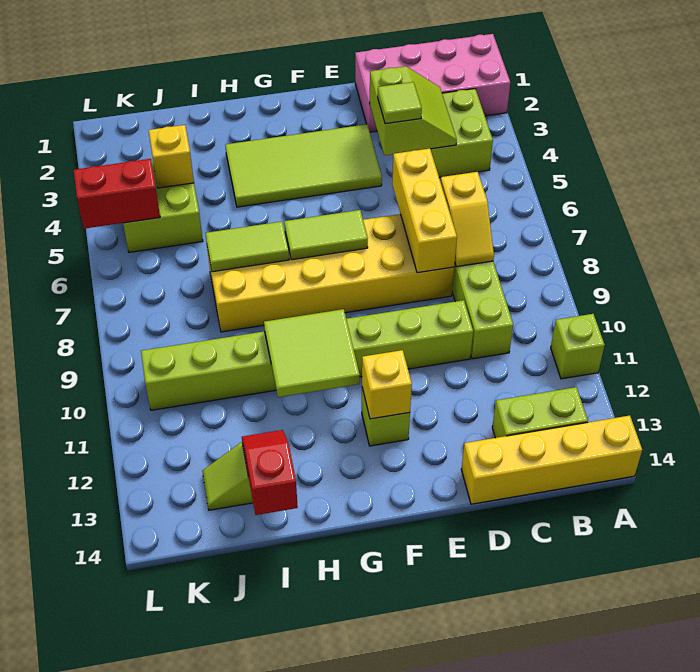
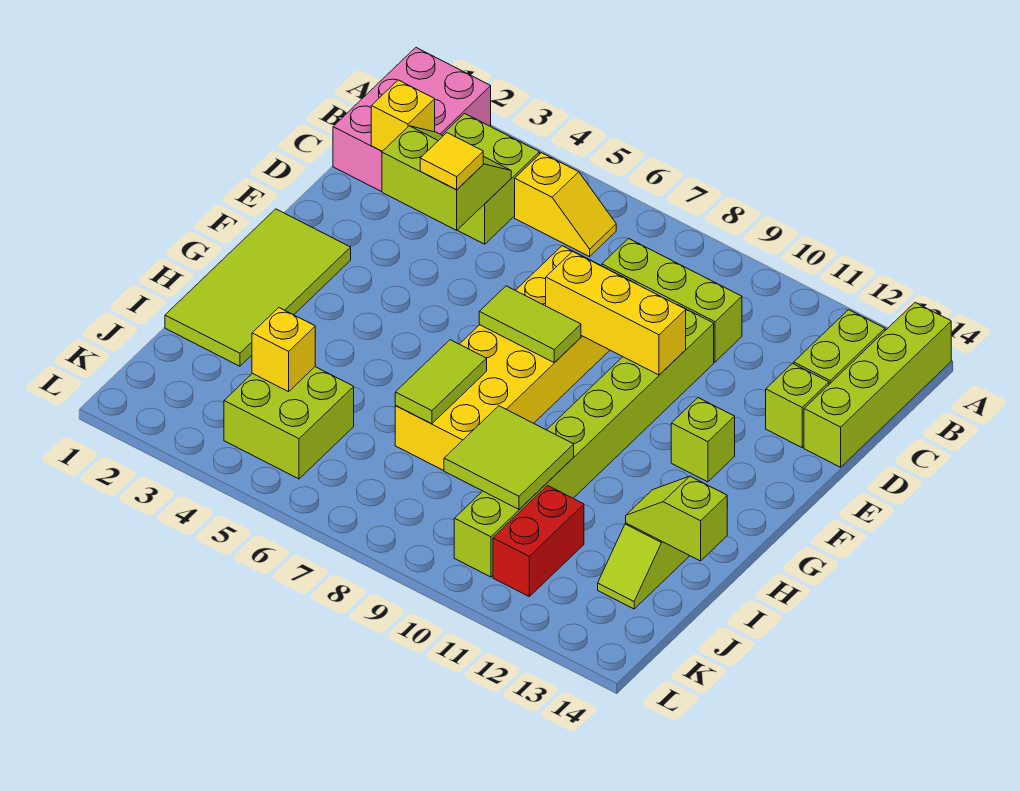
pink 2x4 brick [355,34,510,132] -> pink 2x3 brick [333,48,491,192]
lime 1x1 brick [551,314,605,379] -> lime 1x1 brick moved to [766,364,829,447]
yellow 1x4 brick [461,416,642,504] -> lime 1x4 brick [804,303,951,467]
yellow 1x2 slope [441,172,494,267] -> yellow 1x2 slope moved to [515,153,616,257]
lime 1x1 tile [378,82,422,124] -> yellow 1x1 tile [420,133,483,190]
yellow 1x3 brick [392,148,457,273] -> yellow 1x3 brick moved to [546,252,686,375]
lime 2x4 tile [225,124,382,207] -> lime 2x4 tile moved to [165,209,351,366]
lime 1x2 tile [284,210,368,260] -> lime 1x2 tile turned to [479,286,581,363]
yellow 1x1 brick [362,350,412,419] -> yellow 1x1 brick moved to [371,80,435,151]
lime 2x2 tile [264,309,360,397] -> lime 2x2 tile moved to [444,406,574,509]
red 1x2 slope [242,430,298,515] -> lime 1x2 slope [626,476,727,561]
red 1x2 brick [74,159,160,229] -> red 1x2 brick moved to [493,486,584,596]

